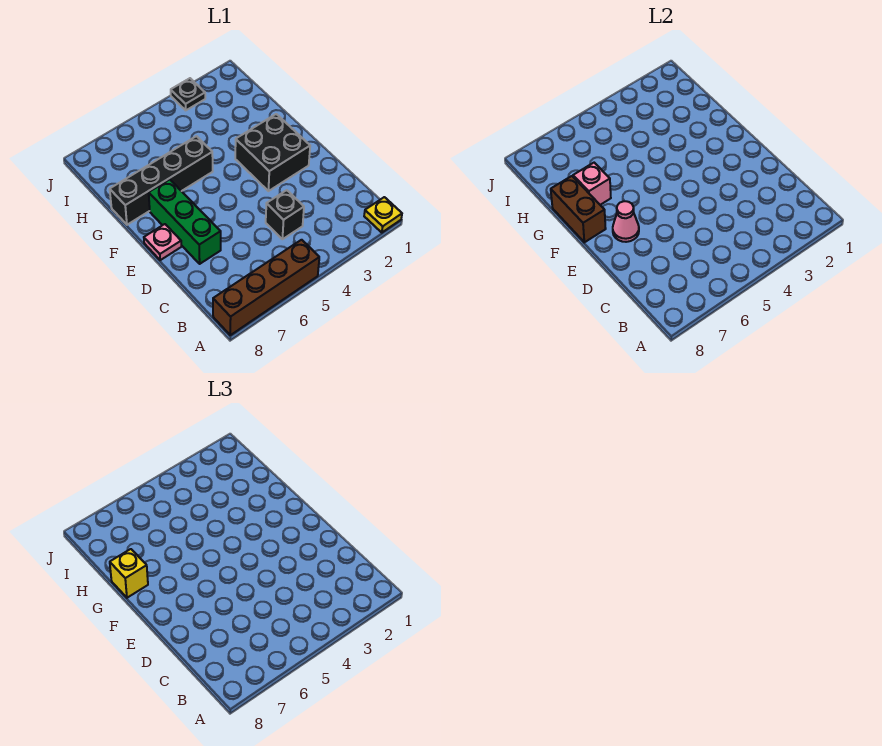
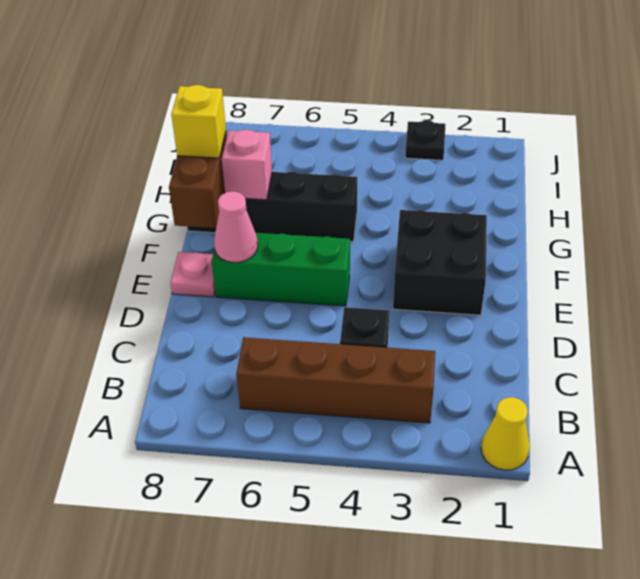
yellow 1x1 plate [364,197,402,233] -> yellow 1x1 cone [481,397,530,470]
brown 1x4 brick [213,240,319,335] -> brown 1x4 brick moved to [236,337,435,423]
green 1x3 brick [149,179,221,264] -> green 1x3 brick turned to [212,233,350,306]

